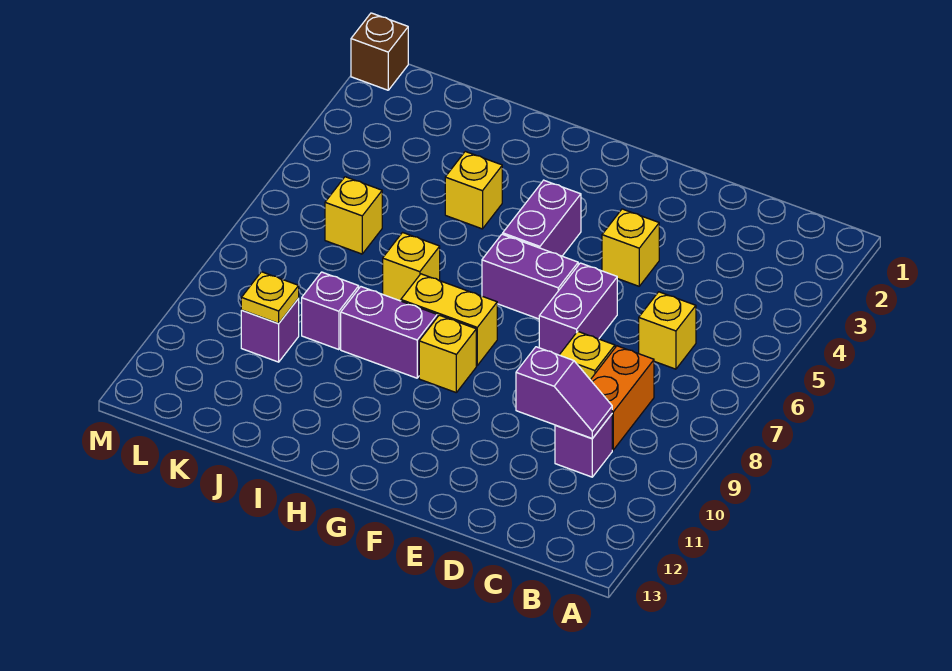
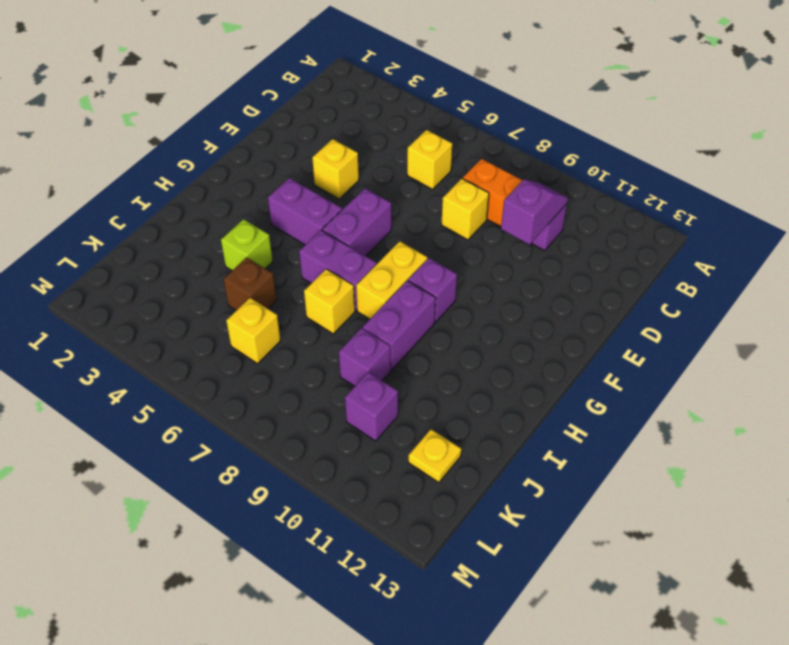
purple 1x2 brick [539,263,617,355] -> purple 1x2 brick moved to [299,230,376,311]
yellow 1x1 brick [419,315,476,392] -> purple 1x1 brick [408,258,457,322]
yellow 1x1 brick [445,152,502,229] -> lime 1x1 brick [221,219,273,270]
yellow 1x1 plate [241,272,299,324] -> yellow 1x1 plate moved to [408,429,461,482]
brown 1x1 brick [351,13,408,90] -> brown 1x1 brick moved to [224,258,276,310]

